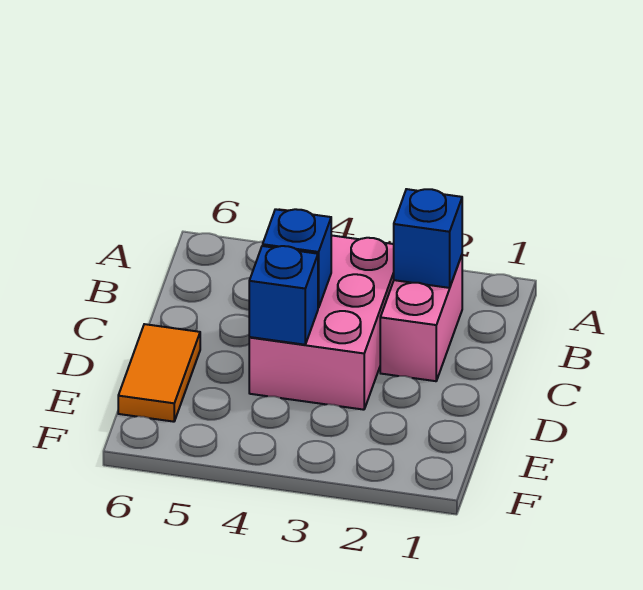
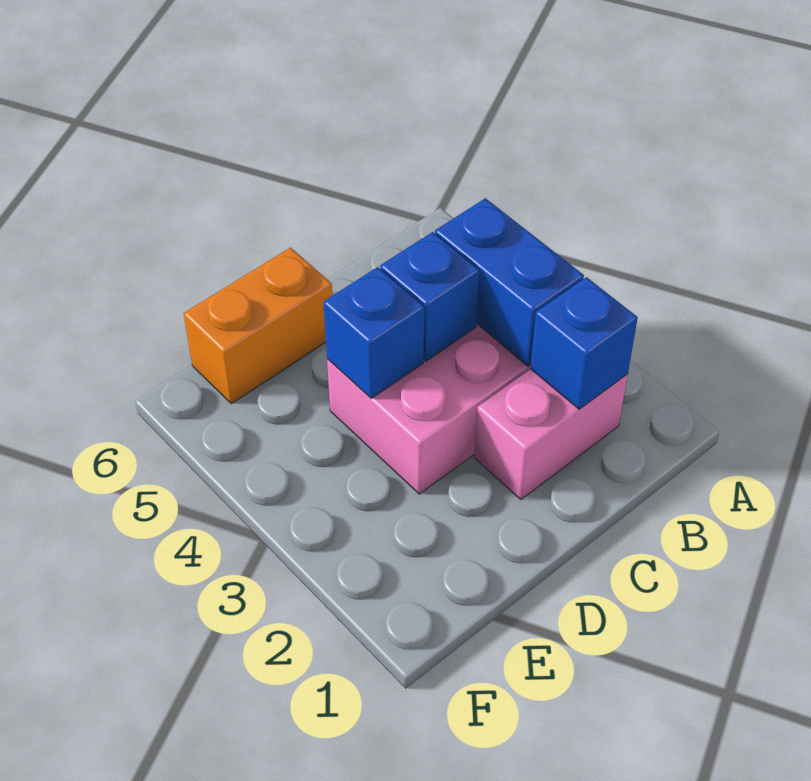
none -> blue 1x2 brick [435,198,584,366]
orange 1x2 tile [118,324,200,422] -> orange 1x2 brick [184,248,332,404]

